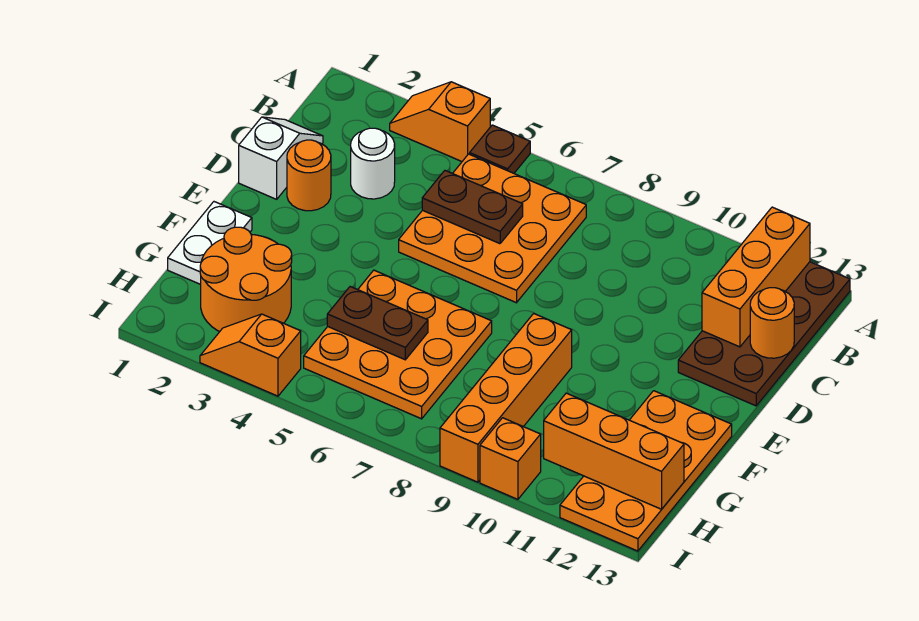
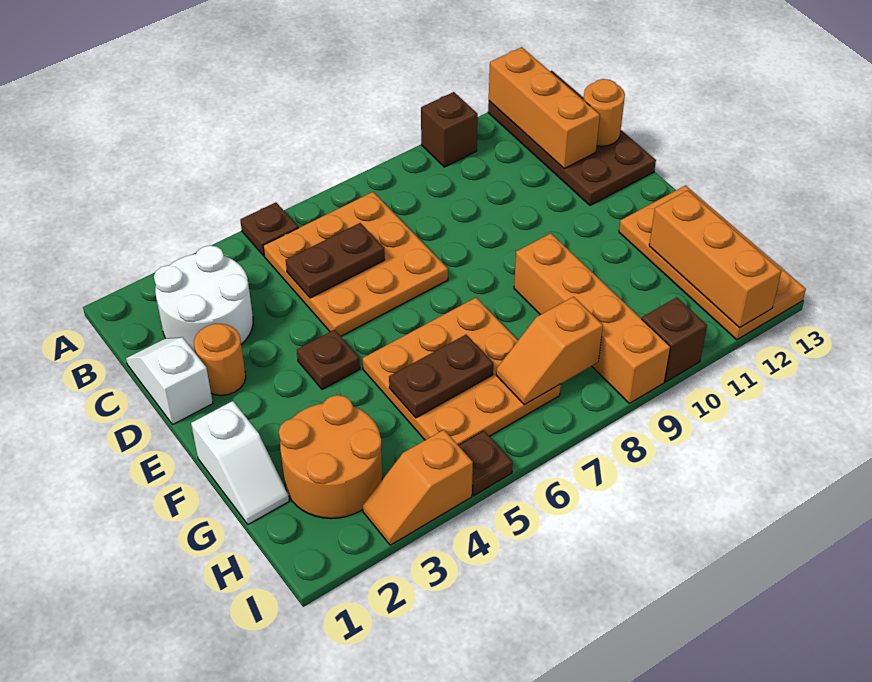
orange 1x2 slope [390,82,490,161] -> orange 1x2 slope moved to [496,297,603,405]
none -> brown 1x1 brick [421,92,478,167]
white 1x1 round brick [351,128,395,199] -> white 2x2 round brick [154,245,253,352]
none -> brown 1x1 plate [297,330,360,390]
white 1x2 plate [168,202,252,284] -> white 1x2 slope [191,401,289,524]
orange 1x3 brick [544,393,684,509] -> orange 1x3 brick turned to [649,190,781,328]
none -> brown 1x1 plate [458,431,513,496]
orange 1x1 brick [480,418,541,499] -> brown 1x1 brick [642,297,707,382]

